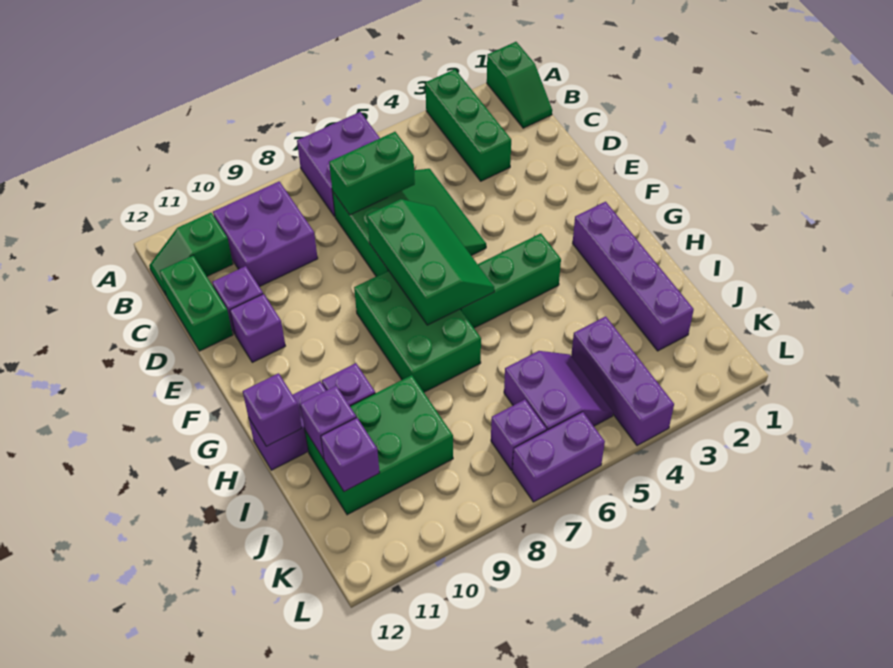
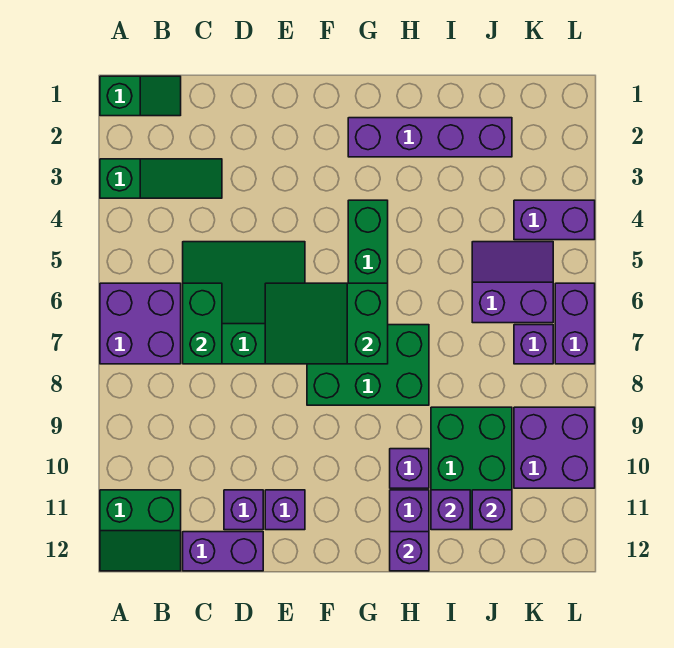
green 1x3 brick [425,69,511,181] -> green 1x3 slope [100,159,222,198]
purple 2x2 brick [213,182,318,287] -> purple 2x2 brick moved to [514,407,595,488]
green 1x2 slope [149,213,233,295] -> green 2x2 slope [100,490,181,571]
green 1x2 brick [160,255,233,351] -> purple 1x2 brick [183,532,263,571]
green 2x3 slope [367,199,494,325] -> green 2x3 slope turned to [265,283,388,364]
purple 1x3 brick [571,316,674,446] -> purple 1x2 brick [514,200,595,240]

